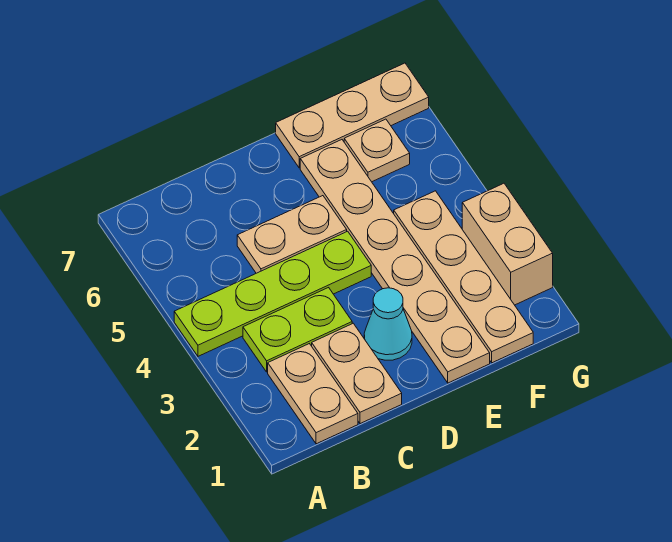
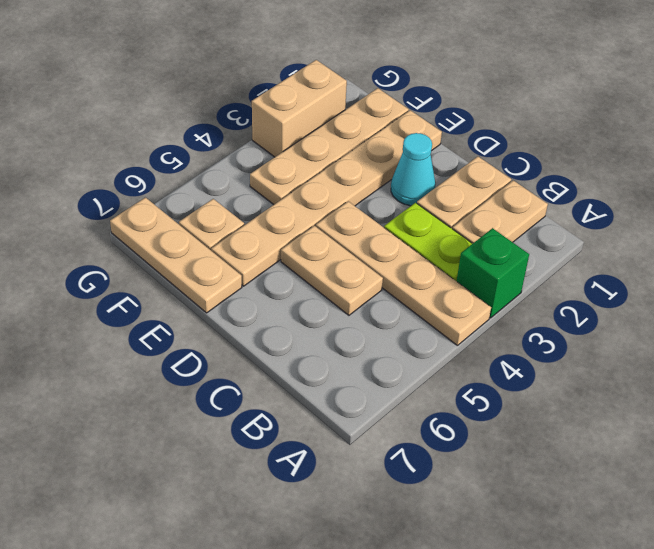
none -> green 1x1 brick [457,228,529,318]
lime 1x4 plate [174,231,371,356] -> tan 1x4 plate [316,201,491,345]

